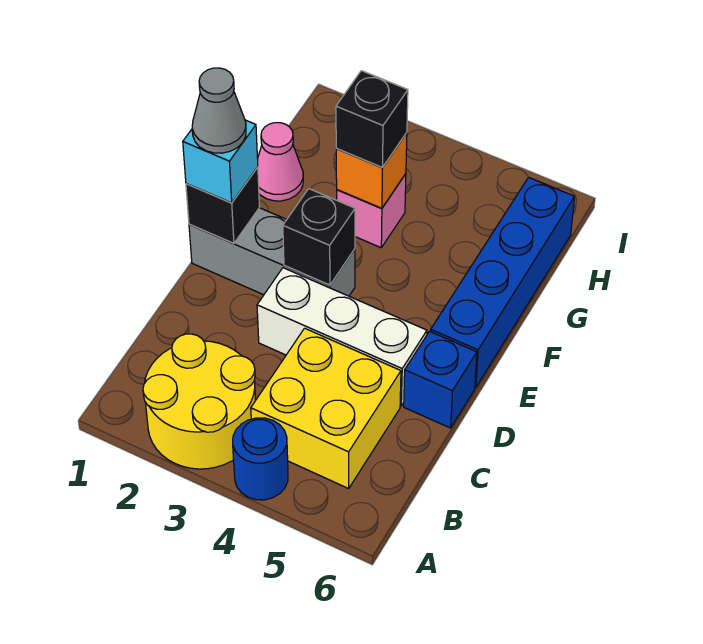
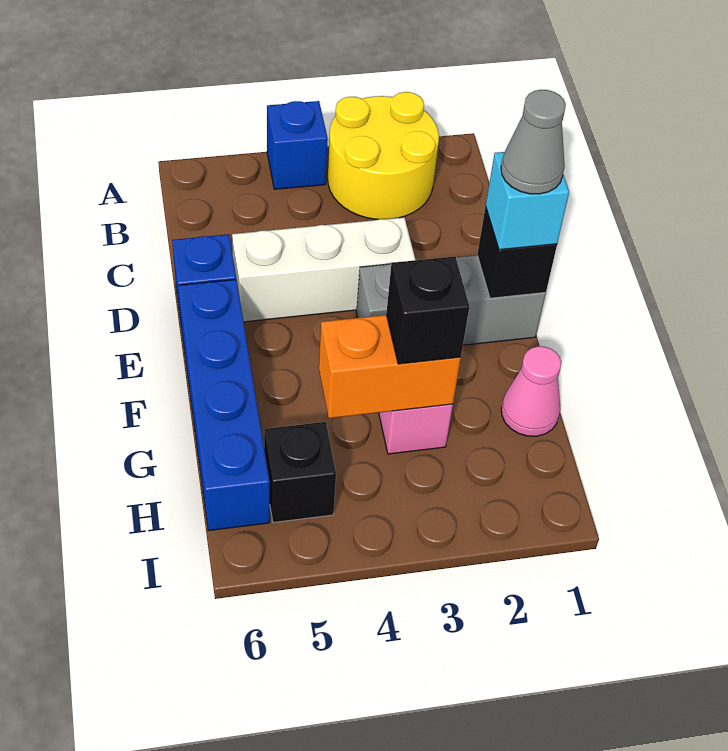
blue 1x1 round brick [233,418,288,500] -> blue 1x1 brick [267,101,328,189]
yellow 2x2 brick [251,328,401,488] -> none
black 1x1 brick [283,189,355,285] -> black 1x1 brick moved to [264,422,336,523]
orange 1x1 brick [336,133,407,208] -> orange 1x2 brick [319,315,461,418]

